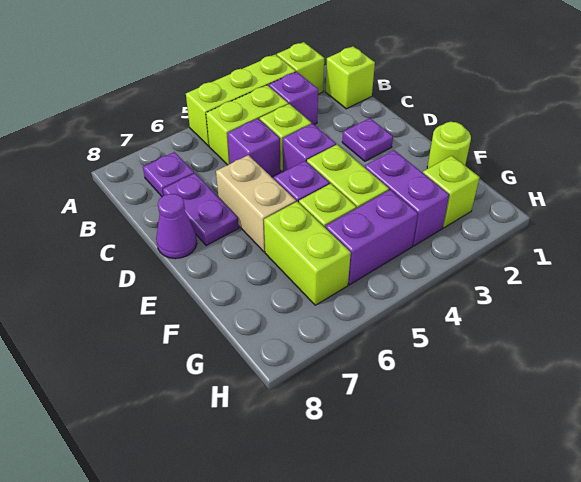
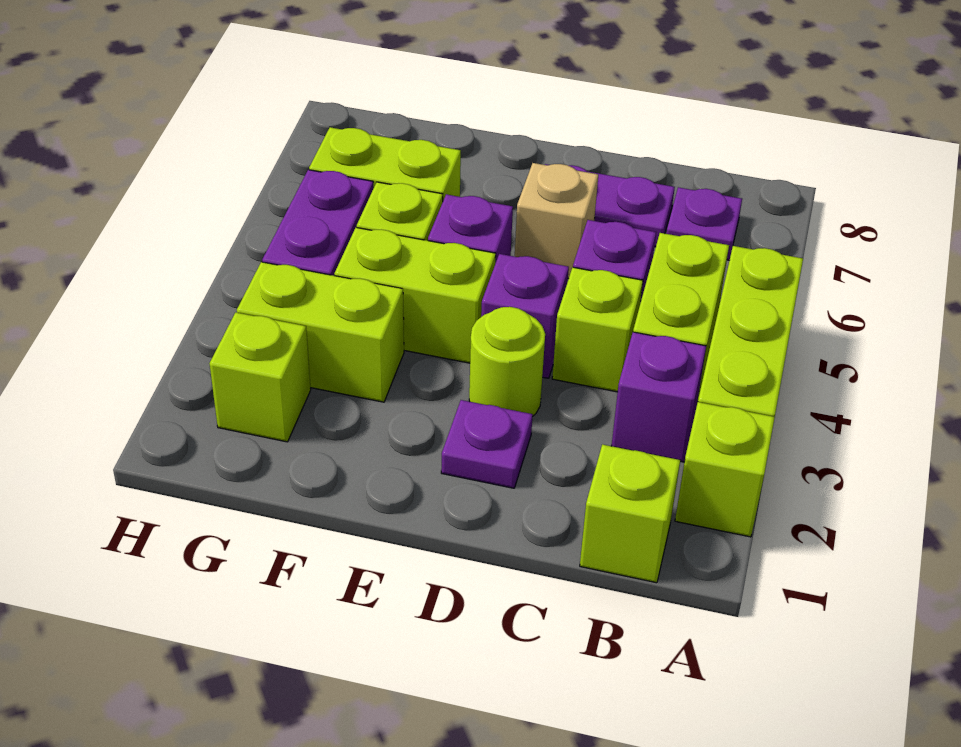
tan 1x2 brick [216,155,296,252] -> tan 1x1 brick [515,163,598,279]
purple 1x1 cone [156,194,197,259] -> none
lime 1x1 round brick [427,122,471,169] -> lime 1x1 round brick moved to [469,307,545,416]
purple 1x2 brick [364,150,449,246] -> lime 1x2 brick [237,262,404,402]

